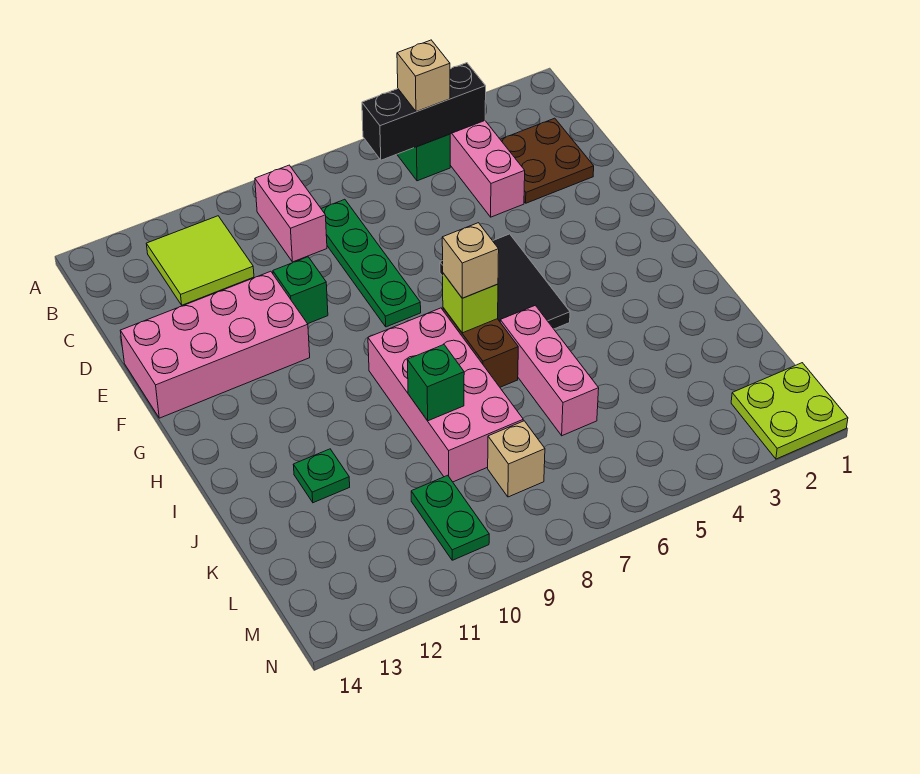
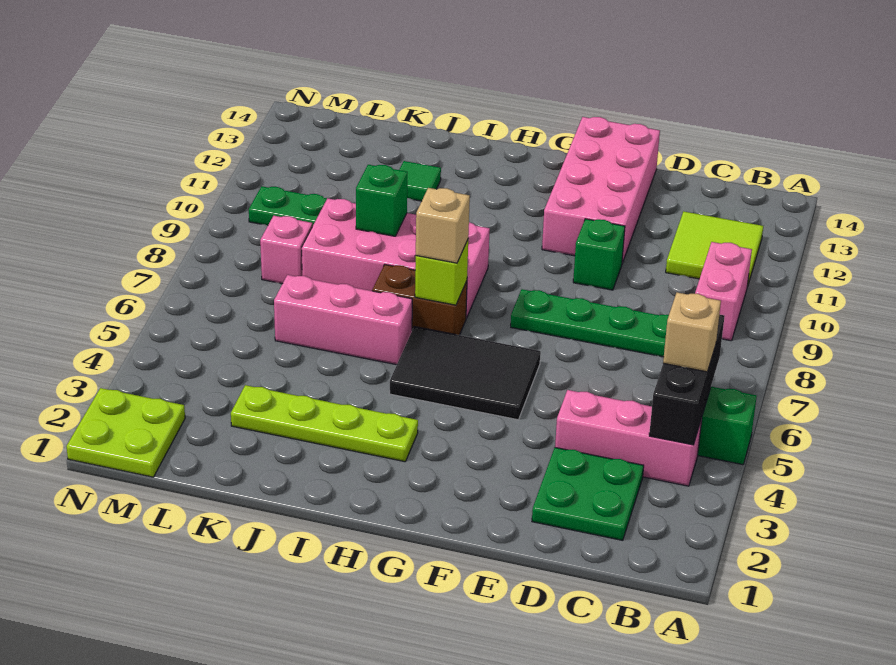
pink 1x2 brick [255,165,327,262] -> pink 1x2 brick turned to [695,242,752,341]
brown 2x2 plate [500,118,594,203] -> green 2x2 plate [532,448,644,540]
none -> lime 1x4 plate [231,385,418,462]
green 1x1 plate [293,449,350,503] -> green 1x1 tile [399,161,441,201]
tan 1x1 brick [488,421,545,497] -> pink 1x1 brick [260,216,312,284]

